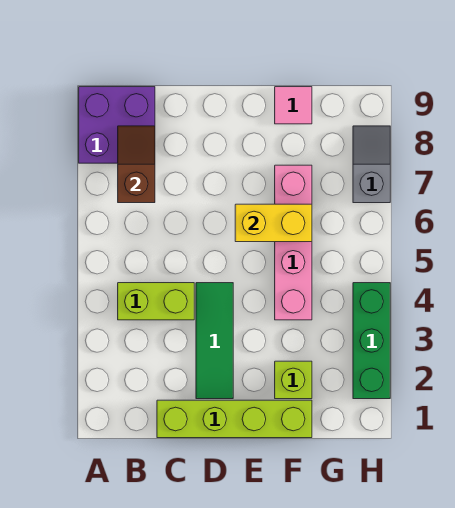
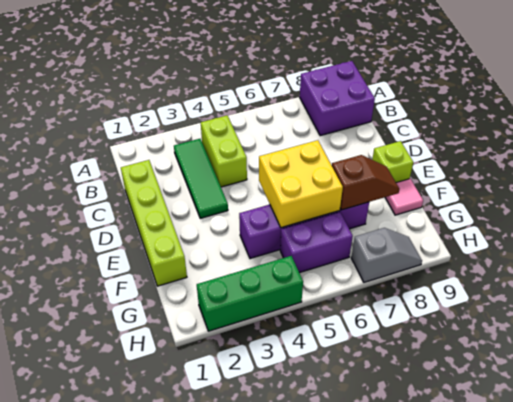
brown 1x2 slope [118,126,155,203] -> brown 1x2 slope moved to [332,155,399,210]
green 1x3 tile [196,283,233,399] -> green 1x3 tile turned to [174,139,228,218]
yellow 1x2 brick [235,204,312,242] -> yellow 2x2 brick [259,140,343,228]
lime 1x1 brick [275,361,312,399] -> lime 1x1 brick moved to [372,141,413,183]
pink 1x4 brick [275,165,312,320] -> purple 1x4 brick [239,202,369,259]
none -> purple 1x2 brick [280,212,353,273]

